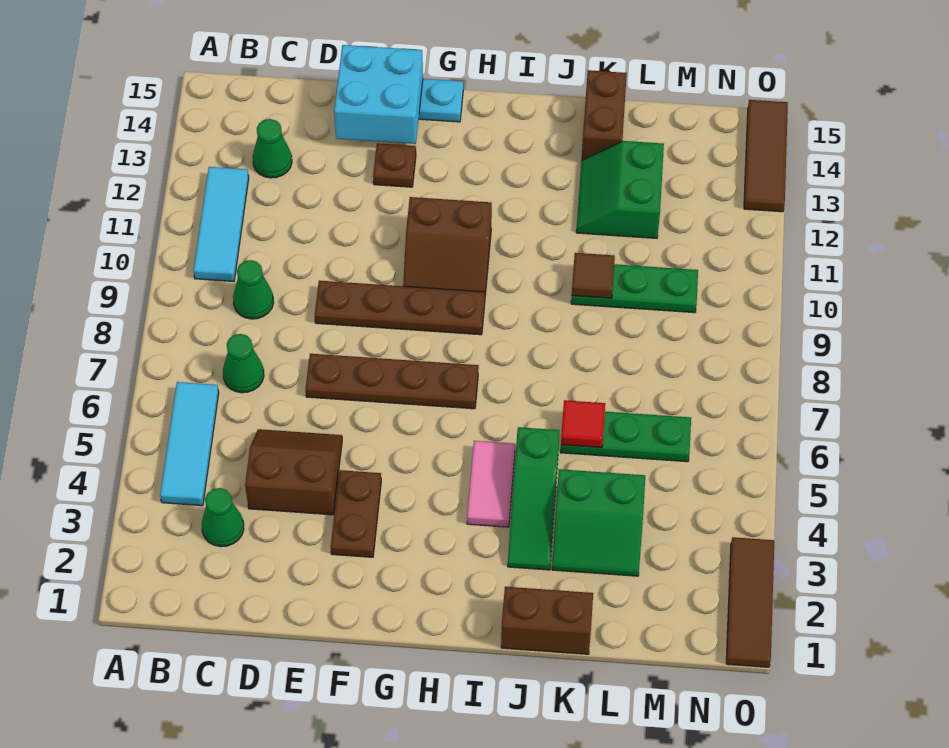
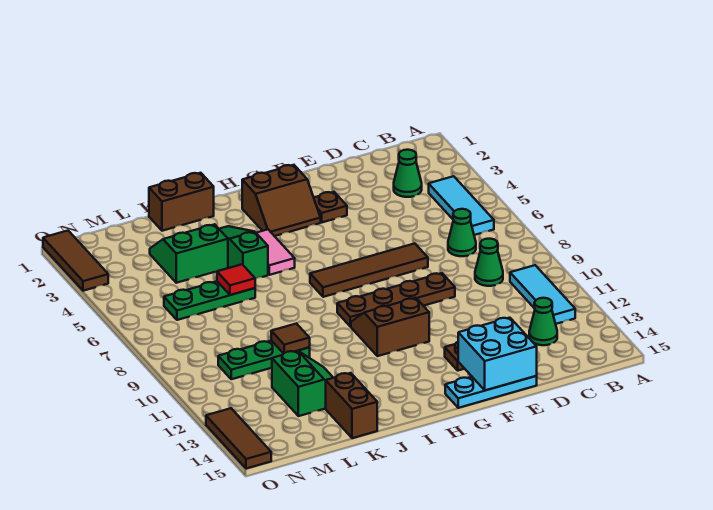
brown 2x2 slope [245,429,342,515] -> brown 2x2 slope moved to [242,165,321,236]
brown 1x4 plate [306,354,479,409] -> brown 1x4 tile [310,244,428,297]
brown 1x2 plate [331,470,381,557] -> brown 1x1 plate [314,192,347,222]

